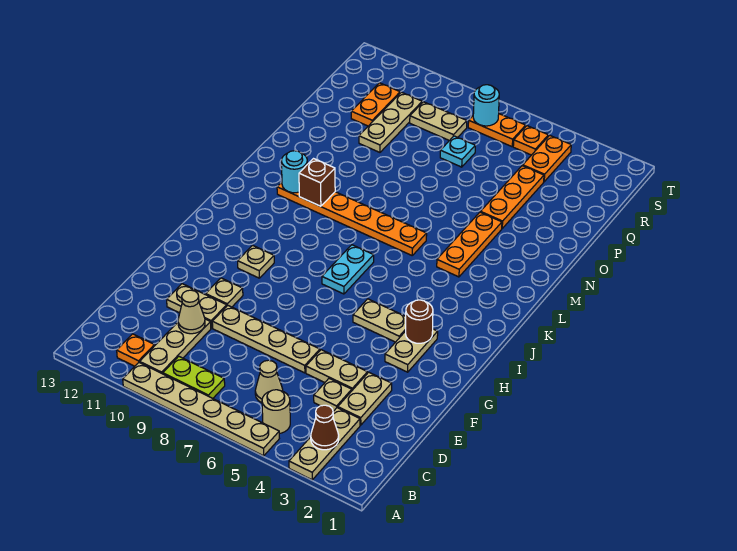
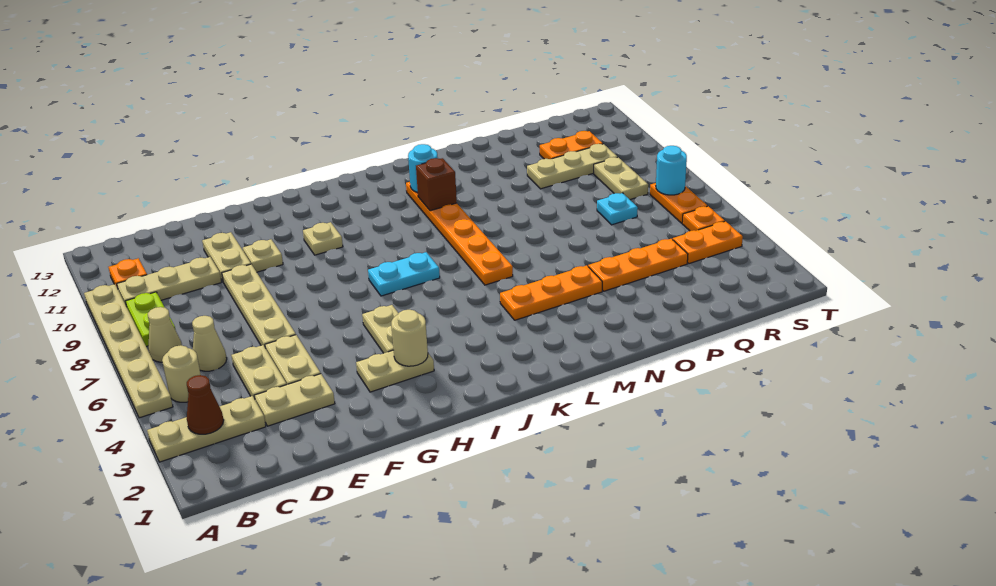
tan 1x1 plate [314,379,352,411] -> tan 1x2 plate [232,345,287,399]
tan 1x1 cone [178,290,205,334] -> tan 1x1 cone moved to [148,307,182,362]
brown 1x1 round brick [406,300,433,343] -> tan 1x1 round brick [391,310,428,366]

